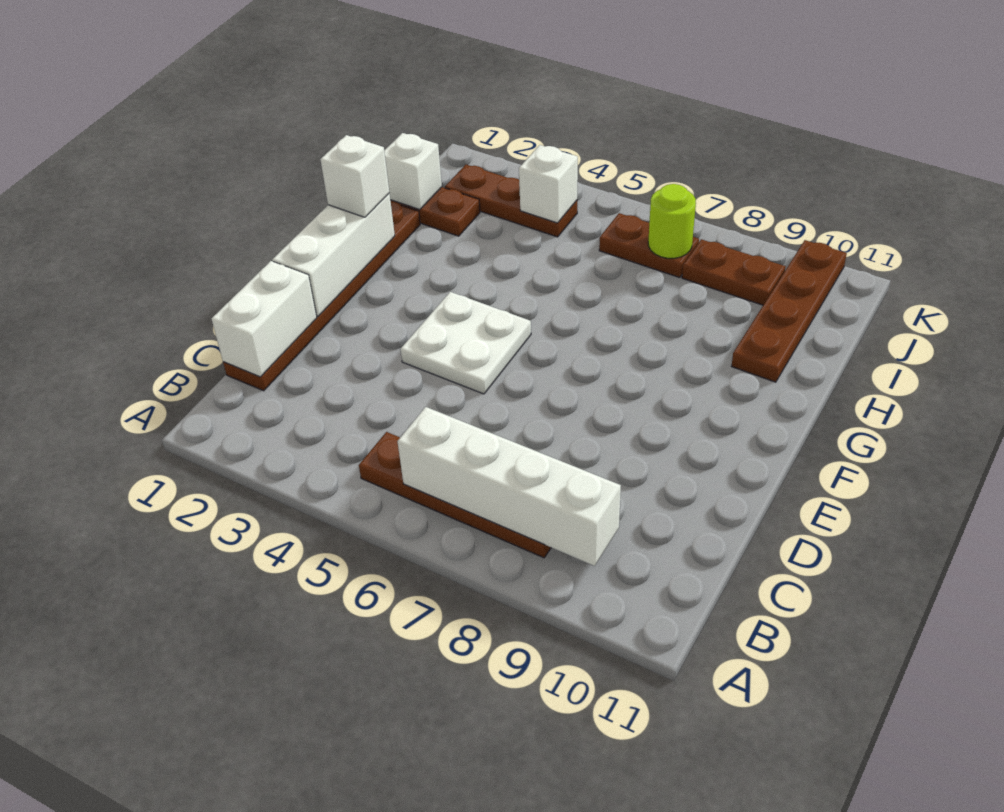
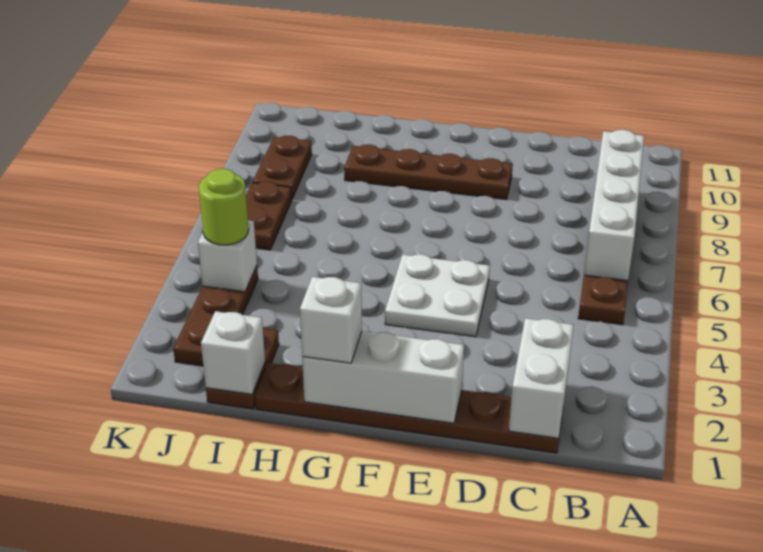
white 1x2 brick [212,261,317,377] -> white 1x2 brick turned to [509,318,574,438]
brown 1x4 plate [732,240,847,382] -> brown 1x4 plate moved to [344,144,513,199]
lime 1x1 round brick [648,184,696,258] -> lime 1x1 round brick moved to [199,169,249,245]

